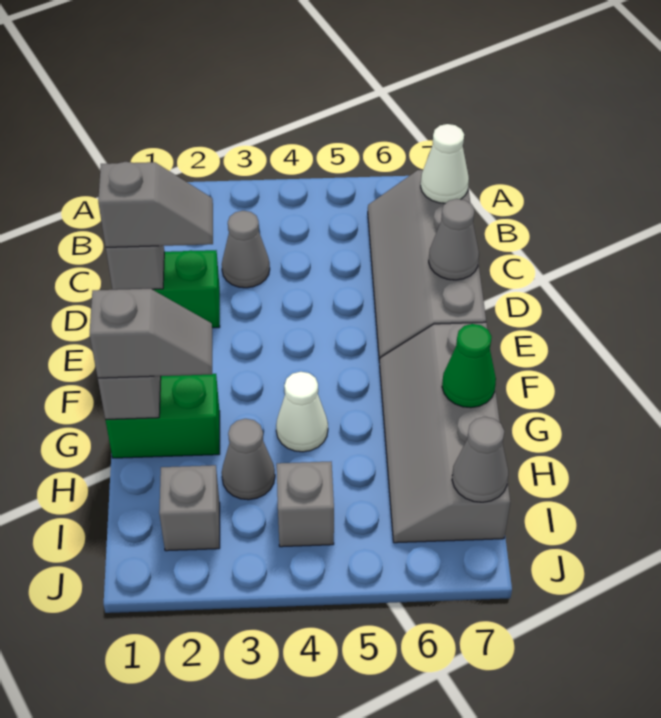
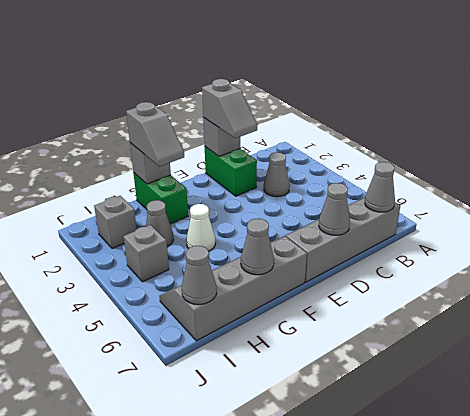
white 1x1 cone [421,124,469,203] -> grey 1x1 cone [365,162,395,212]
green 1x1 cone [442,324,496,408] -> grey 1x1 cone [241,219,274,275]

